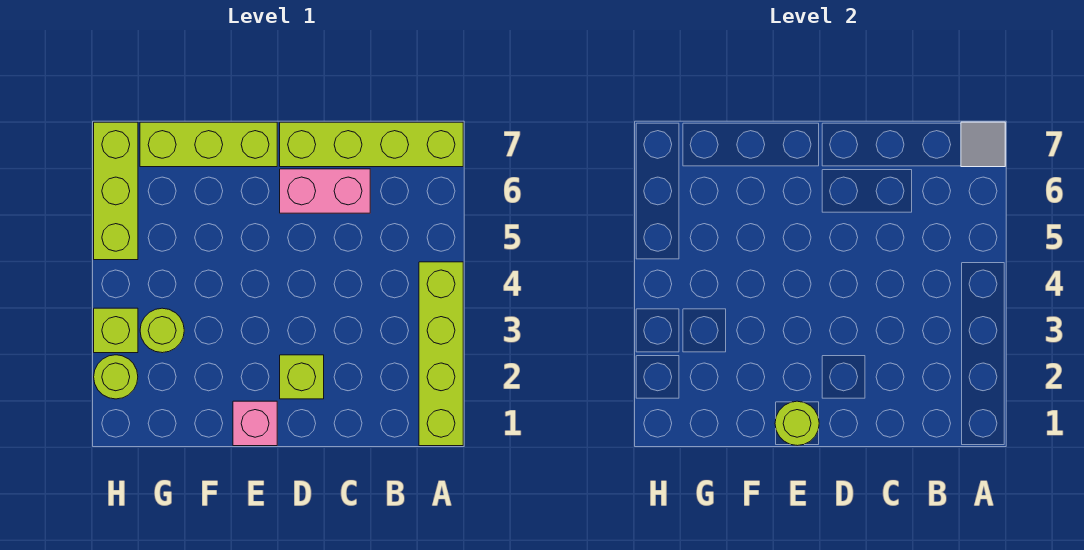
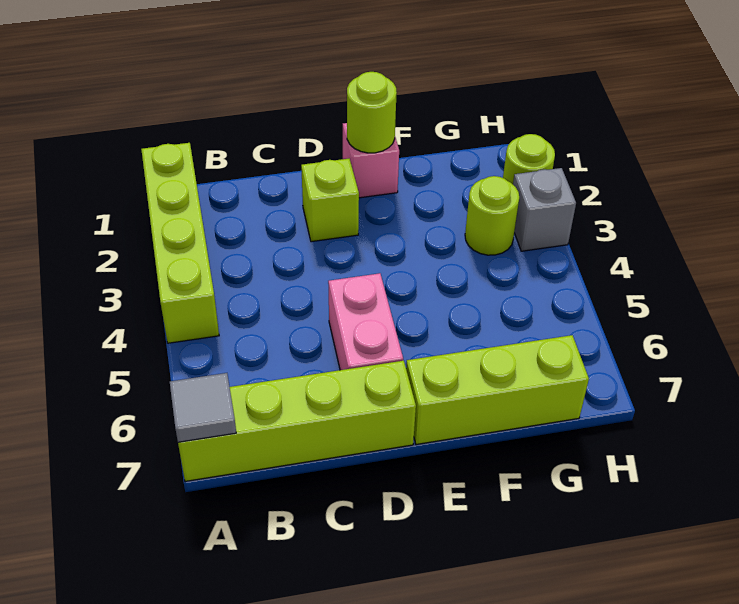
pink 1x2 brick [280,169,370,213] -> pink 1x2 brick turned to [328,273,403,370]
lime 1x1 brick [94,308,138,353] -> grey 1x1 brick [513,168,576,251]
lime 1x3 brick [94,122,138,260] -> none

